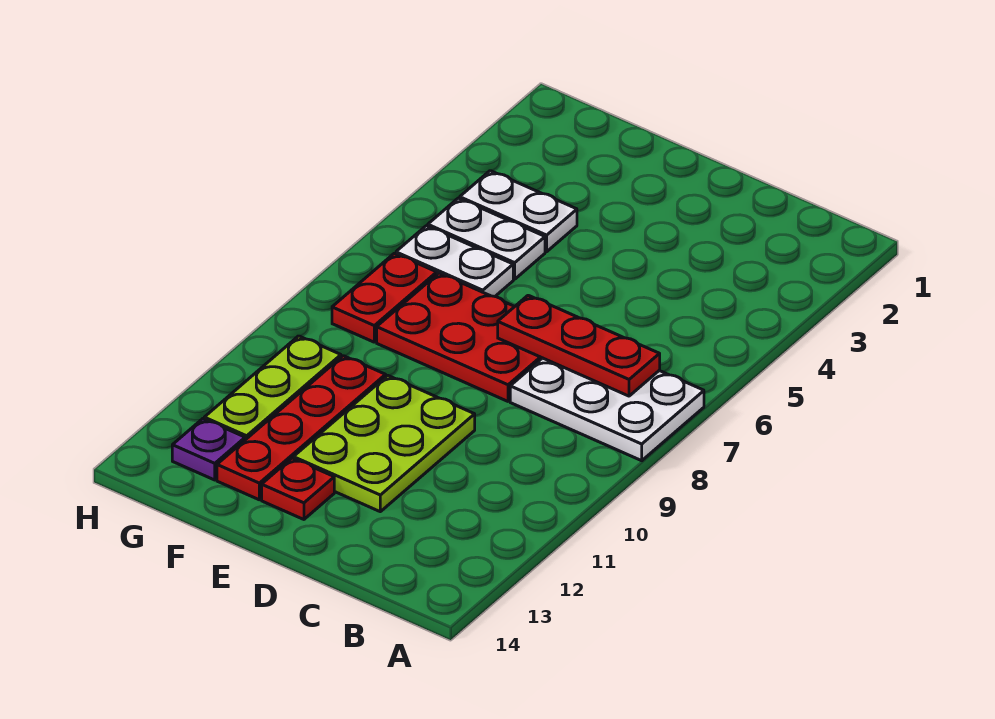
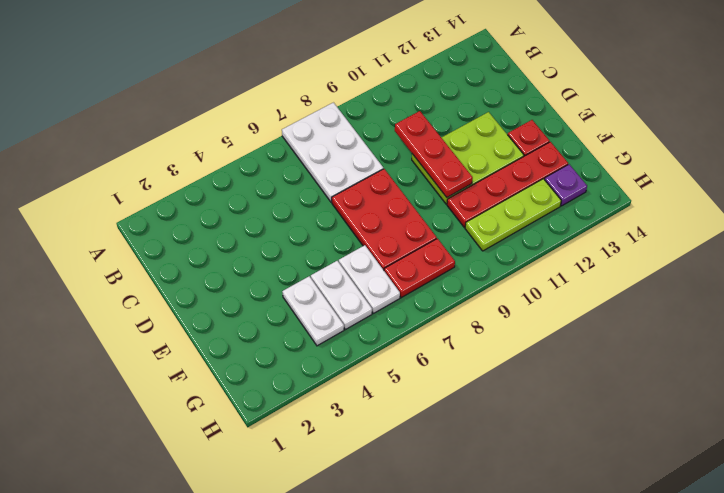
red 1x3 plate [498,295,660,396] -> red 1x3 plate moved to [395,111,473,197]

